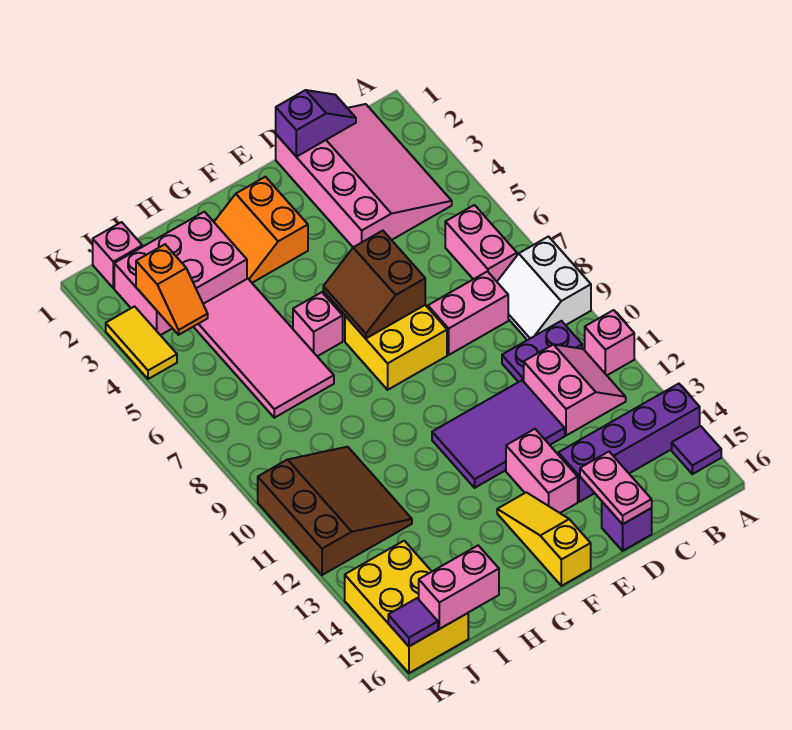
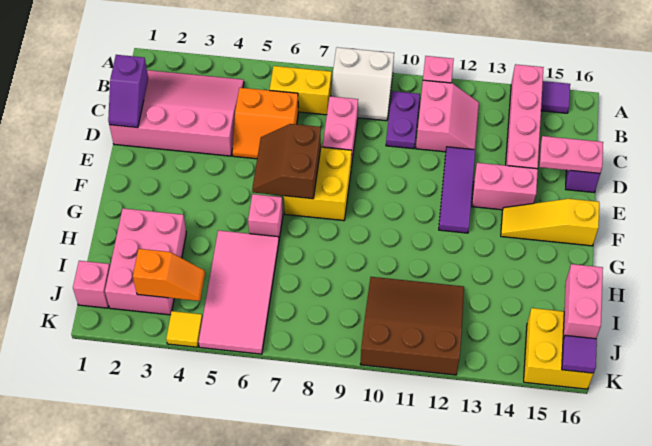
purple 1x4 brick [558,384,700,502] -> pink 1x4 brick [506,64,544,169]
pink 1x2 brick [445,205,517,281] -> yellow 1x2 brick [270,66,332,115]
pink 2x2 slope [524,344,626,436] -> pink 2x2 slope turned to [416,80,479,152]
purple 1x2 slope [276,90,356,157] -> purple 1x2 slope turned to [108,55,148,128]
purple 2x3 tile [432,380,565,488] -> purple 1x3 tile [439,147,475,233]
brown 2x2 slope [323,231,425,338] -> brown 2x2 slope turned to [252,124,321,199]
orange 2x2 slope [214,177,308,283] -> orange 2x2 slope moved to [232,88,298,159]
pink 2x4 tile [194,279,334,418] -> pink 2x4 tile turned to [199,230,279,354]
yellow 2x3 brick [345,541,468,673] -> yellow 2x2 brick [524,308,594,389]
yellow 1x2 tile [106,306,177,379] -> yellow 1x1 tile [166,311,202,347]

